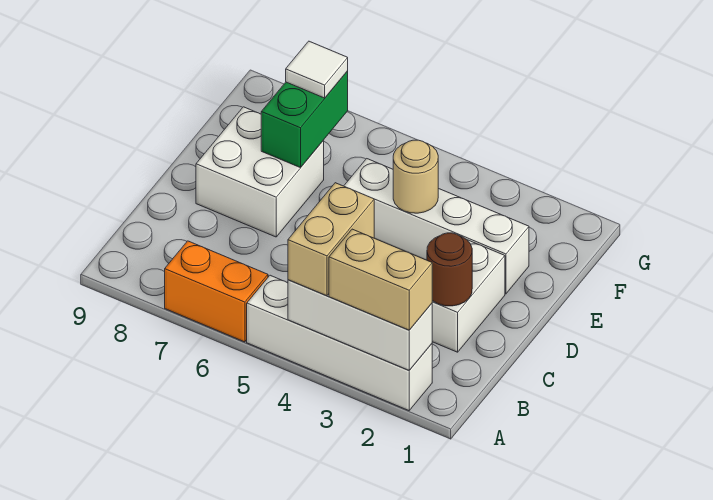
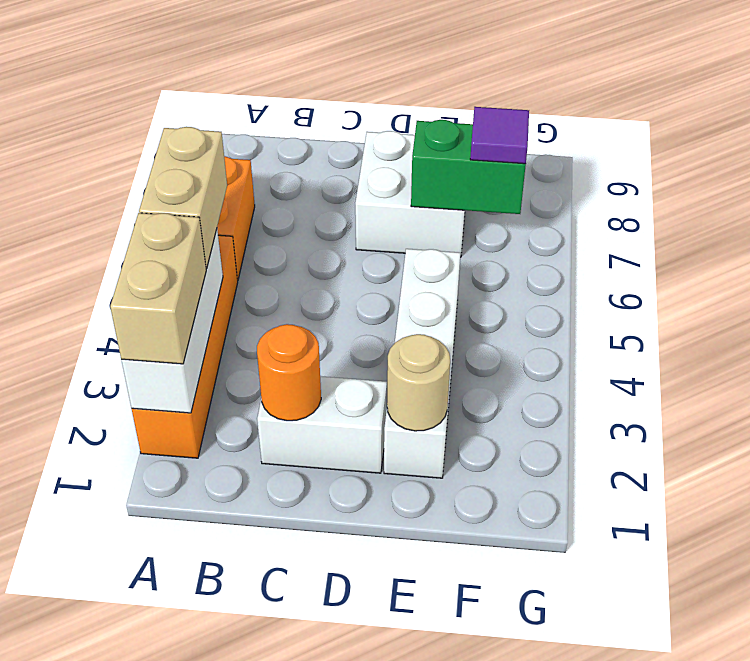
white 1x4 brick [247,275,432,411] -> orange 1x4 brick [132,235,238,458]
tan 1x2 brick [288,183,374,296] -> tan 1x2 brick turned to [139,127,227,269]
brown 1x1 round brick [427,233,472,306] -> orange 1x1 round brick [257,324,321,421]
tan 1x1 round brick [393,140,438,213] -> tan 1x1 round brick moved to [387,334,450,431]
white 1x1 tile [286,41,348,98] -> purple 1x1 tile [470,107,529,164]

